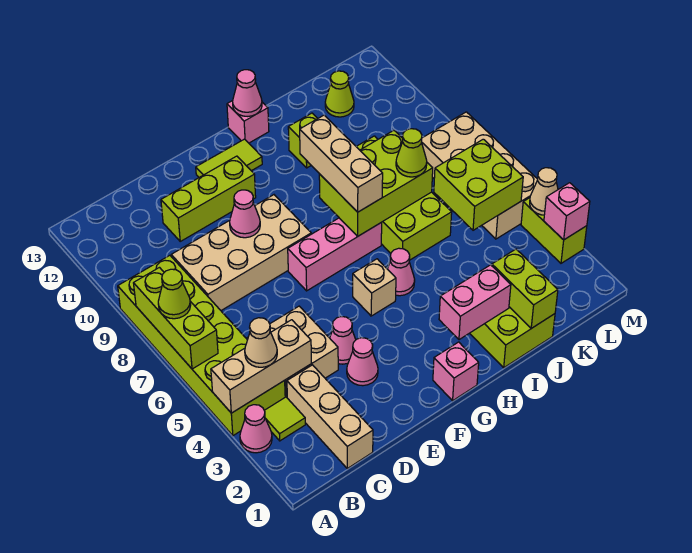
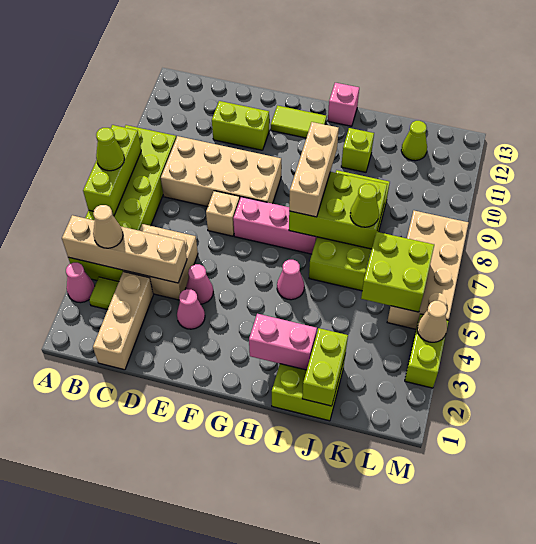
tan 1x3 brick [211,320,312,413] -> tan 1x4 brick [62,215,187,283]
lime 1x3 brick [161,156,256,241] -> lime 1x2 brick [212,101,269,150]
pink 1x1 cone [230,190,260,238] -> none
pink 1x1 brick [433,342,479,401] -> none
tan 1x1 brick [353,259,396,316] -> tan 1x1 brick moved to [206,191,240,236]
pink 1x1 cone [233,70,262,116] -> none
pink 1x1 brick [544,183,590,240] -> none

